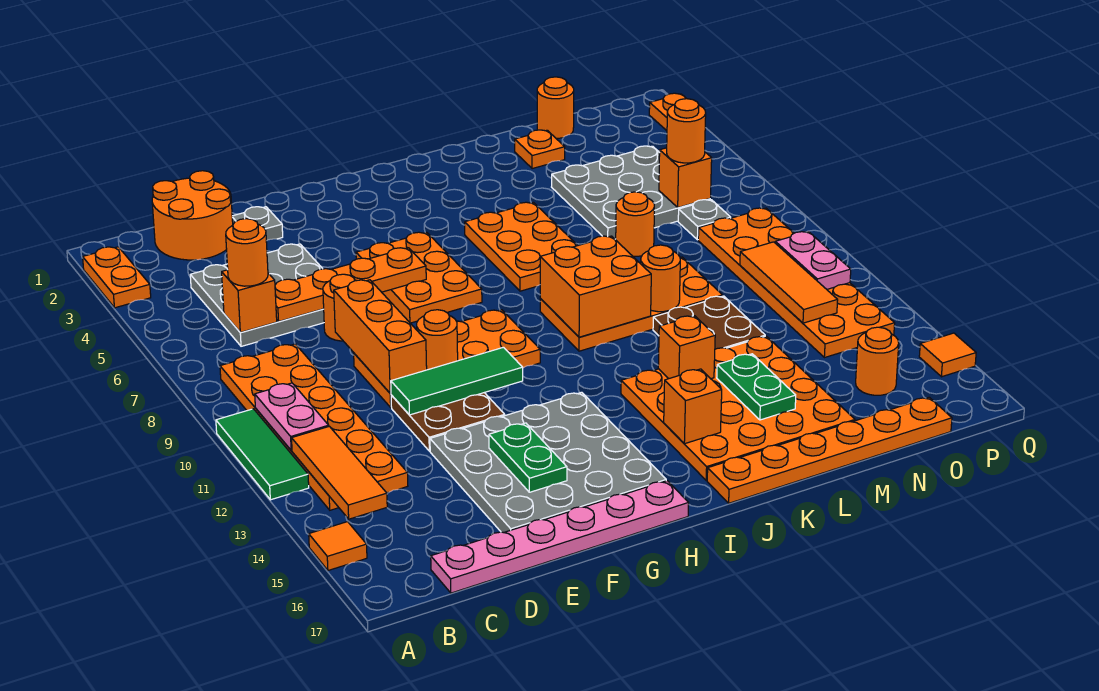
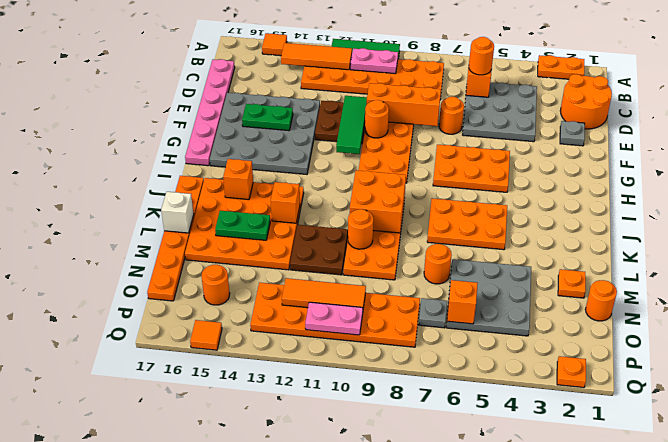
orange 1x4 plate [275,248,426,321] -> none
none -> white 1x1 brick [161,192,194,233]
orange 1x1 round brick [667,99,706,163] -> none

